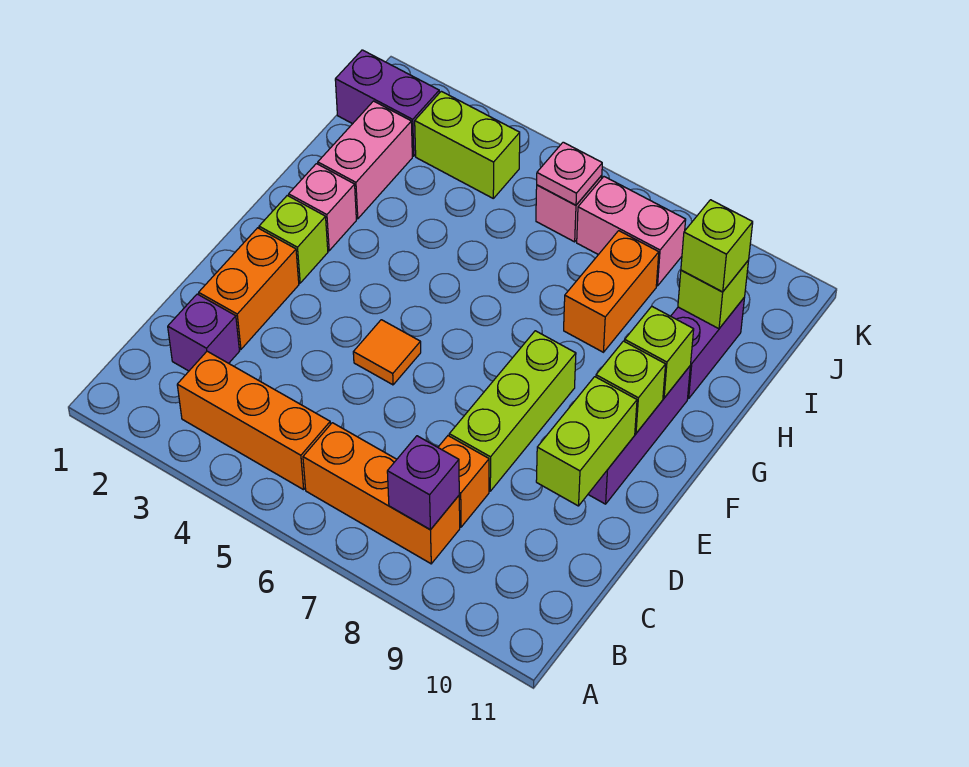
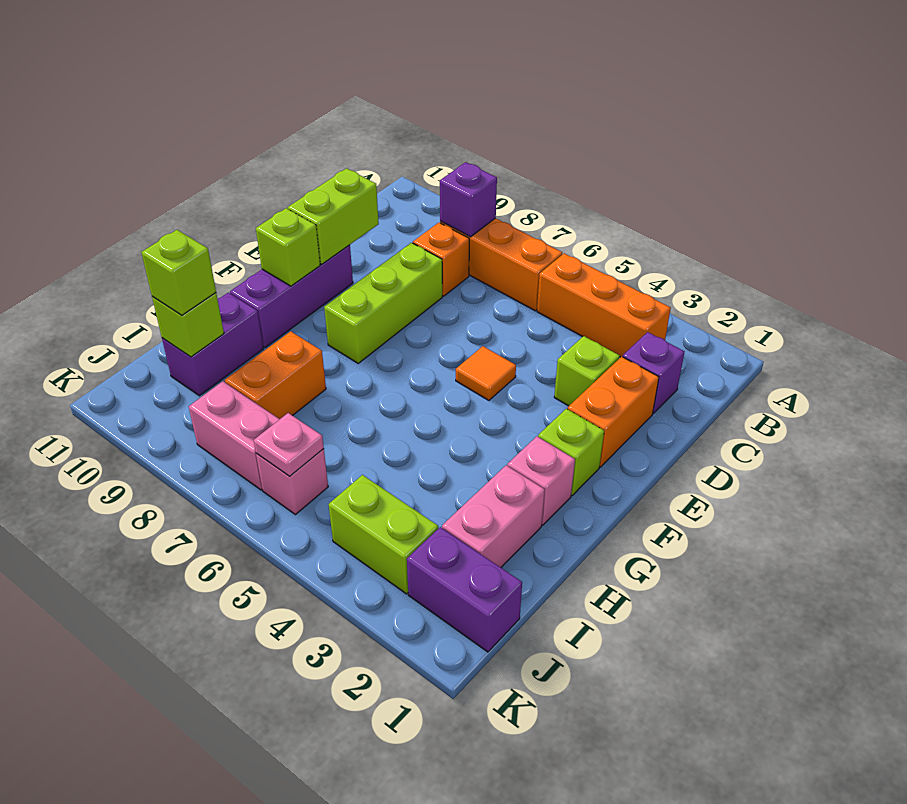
lime 1x1 brick [625,306,694,398] -> lime 1x1 brick moved to [554,336,620,406]

